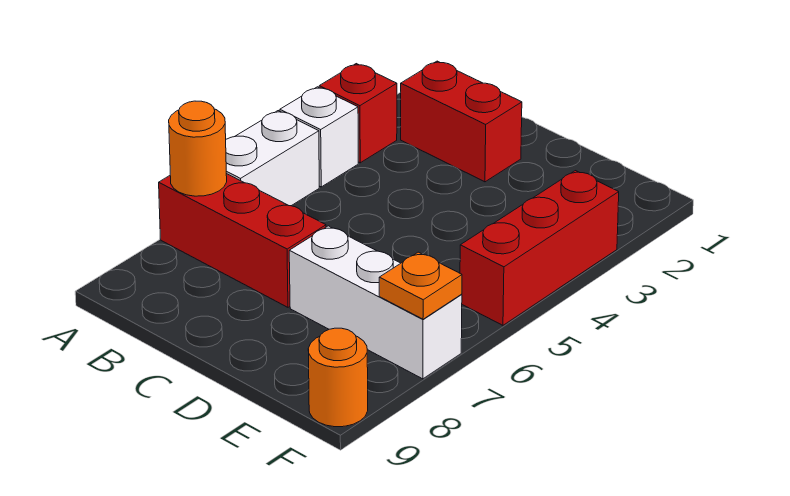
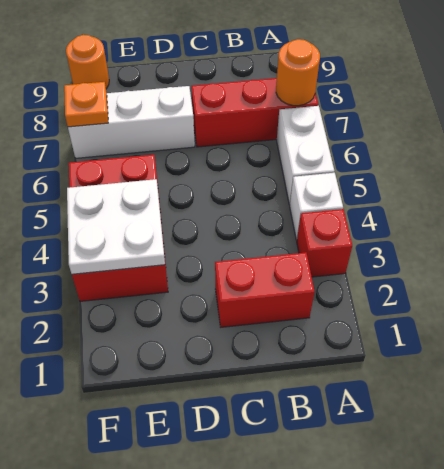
none -> white 2x2 plate [67,179,165,274]
red 1x3 brick [460,171,619,325] -> red 2x3 brick [69,155,168,301]

